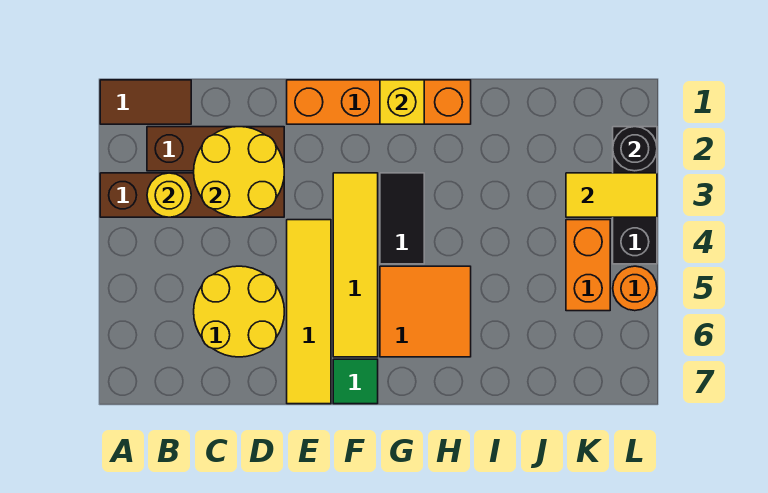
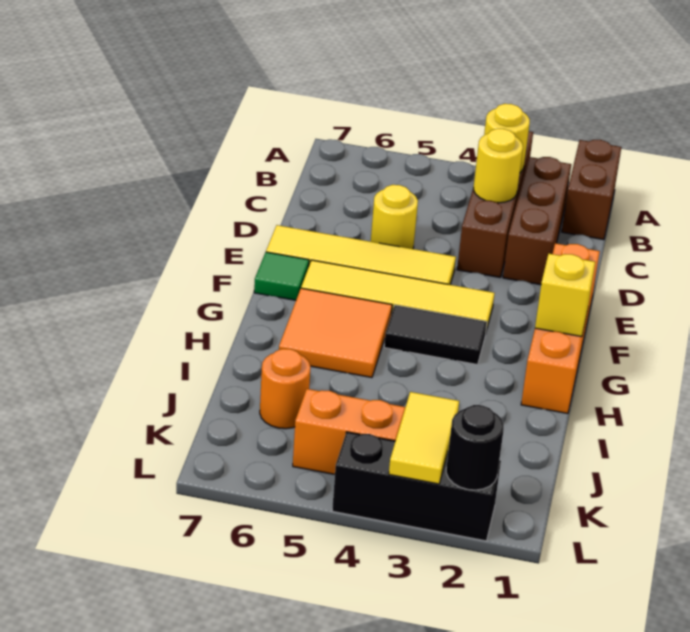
brown 1x2 tile [100,80,191,124] -> brown 1x2 brick [562,140,621,240]
yellow 2x2 round brick [194,127,284,217] -> yellow 1x1 round brick [474,129,523,203]
yellow 2x2 round brick [194,266,284,357] -> yellow 1x1 round brick [371,185,418,249]
orange 1x1 round brick [613,266,657,311] -> orange 1x1 round brick moved to [260,349,311,429]

